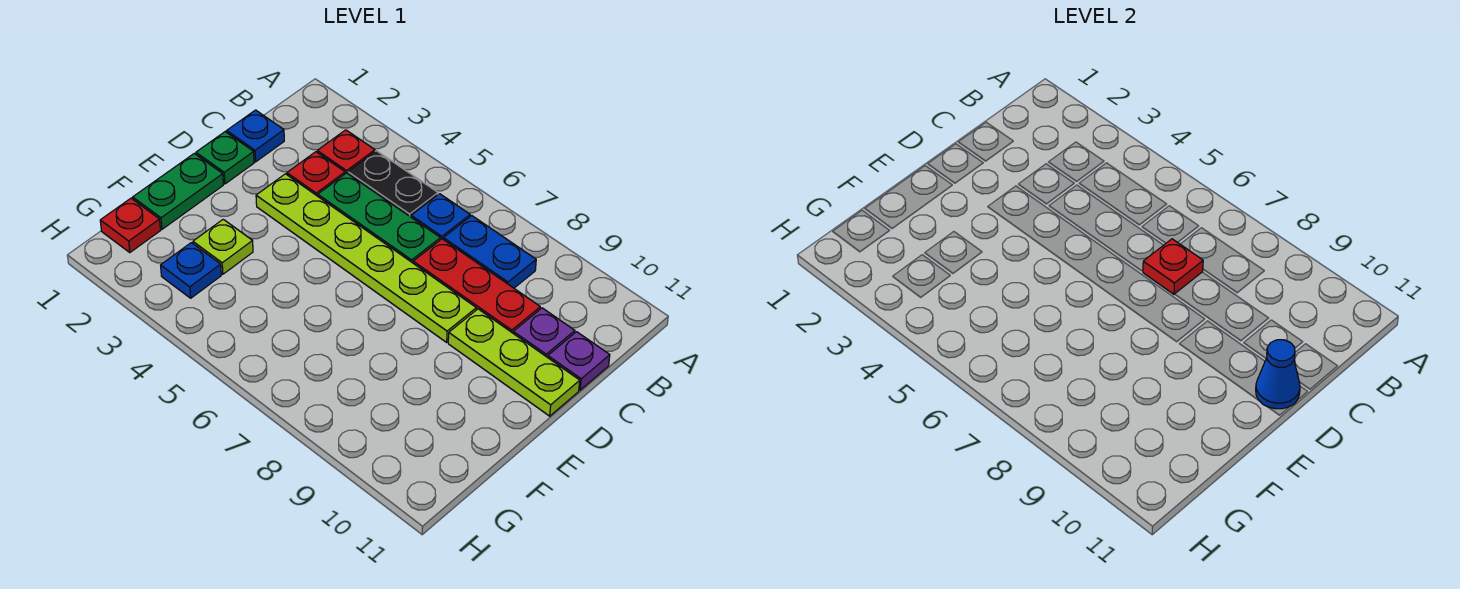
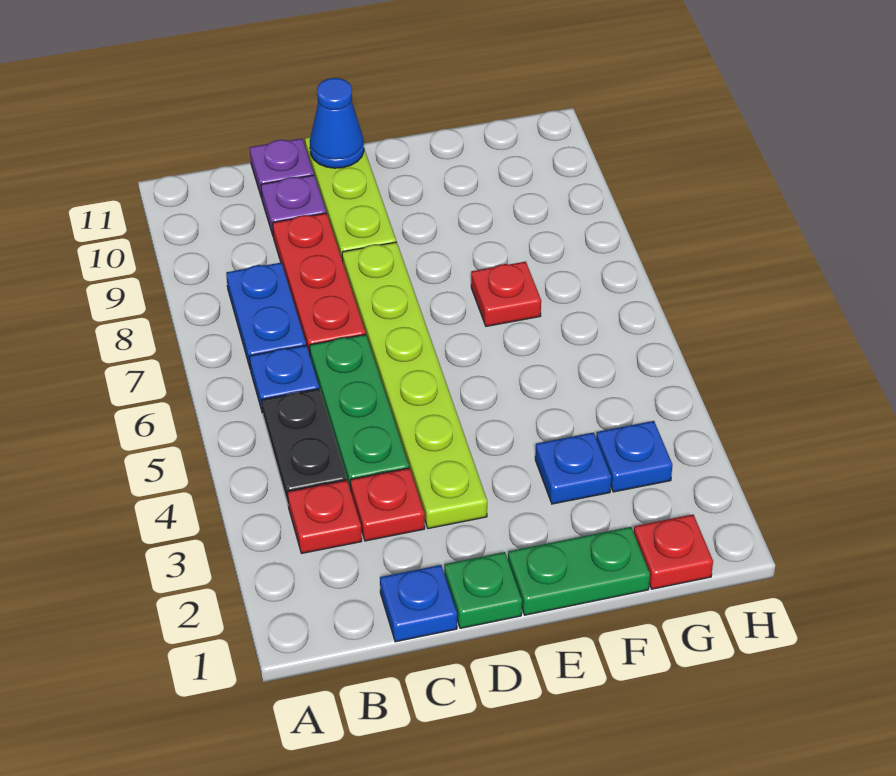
red 1x1 plate [1143,239,1203,294] -> red 1x1 plate moved to [471,261,541,326]
lime 1x1 plate [193,219,253,274] -> blue 1x1 plate [535,432,611,504]

